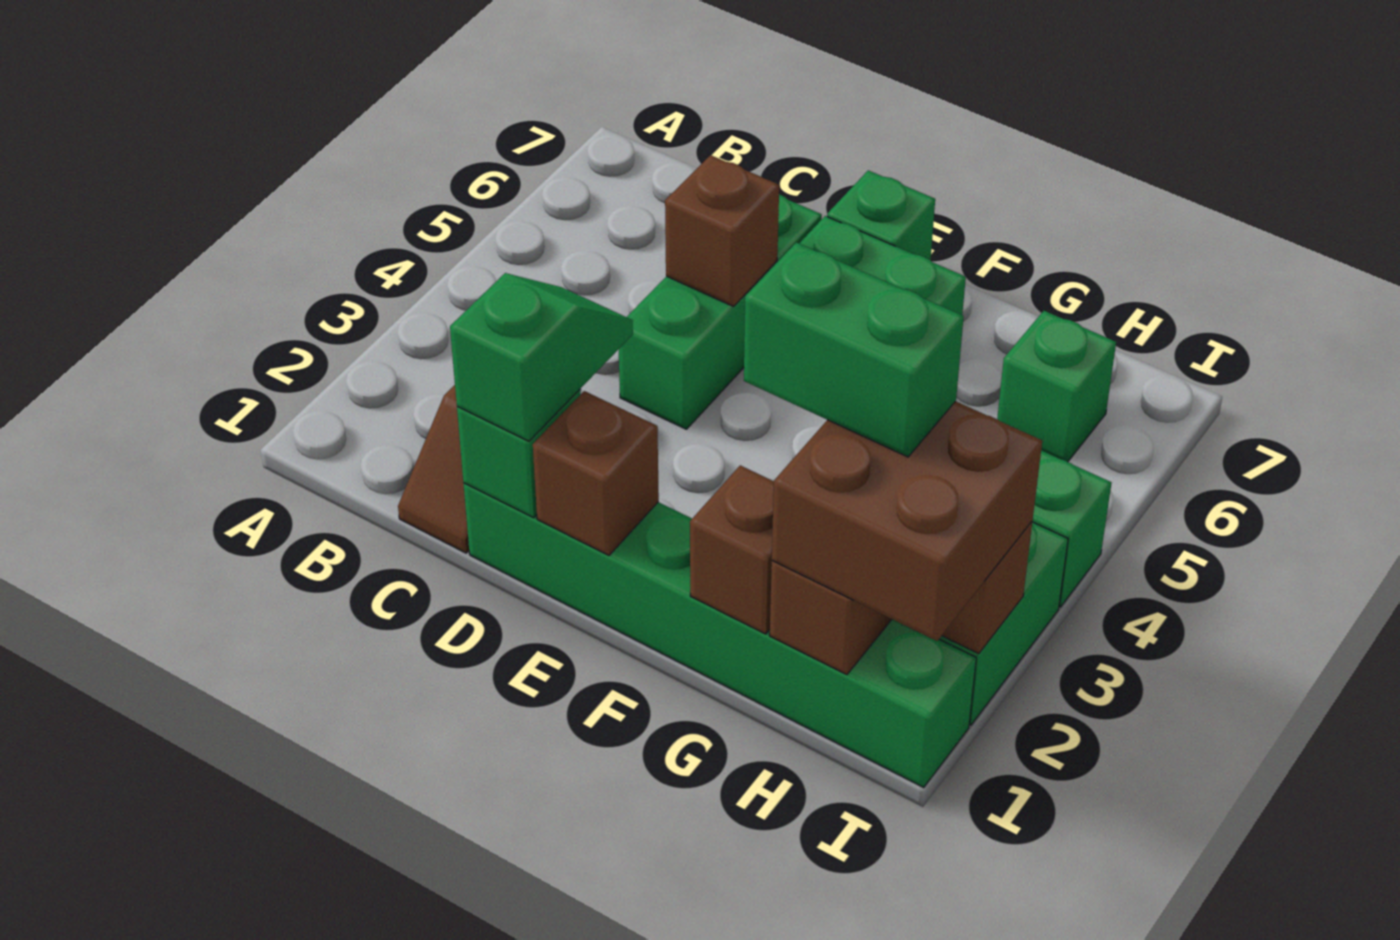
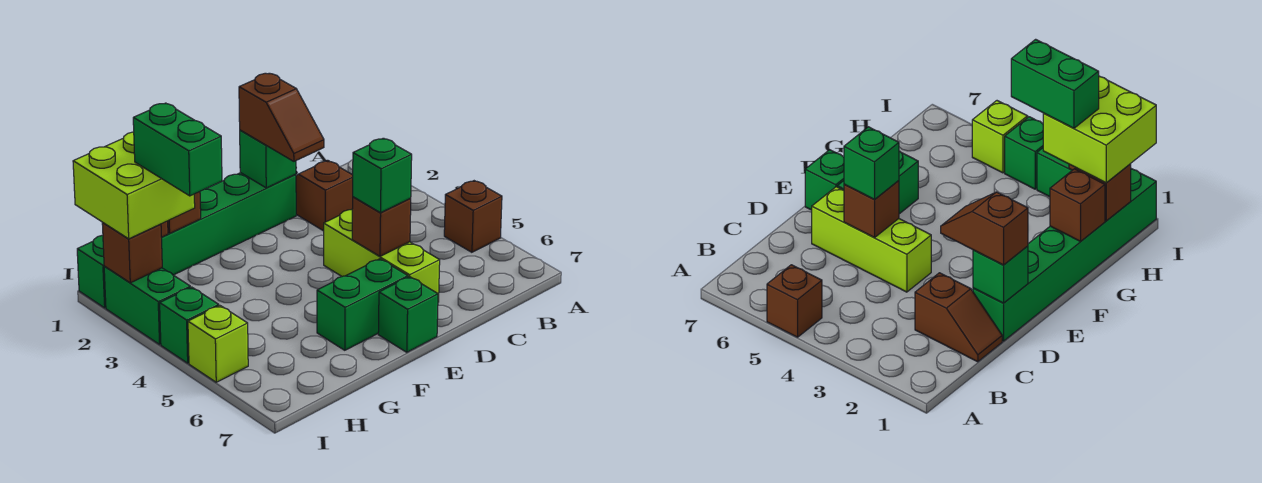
green 1x2 slope [450,273,633,441] -> brown 1x2 slope [239,73,324,161]
green 1x3 brick [619,194,822,429] -> lime 1x3 brick [324,210,440,302]
brown 1x1 brick [533,391,659,555] -> brown 1x1 brick moved to [444,181,502,252]
green 1x2 brick [744,242,964,457] -> green 1x2 brick turned to [133,103,222,196]
brown 2x2 brick [772,401,1042,641] -> lime 2x2 brick [73,132,195,239]
green 1x1 brick [997,311,1116,462] -> green 1x1 brick moved to [353,138,412,213]
none -> lime 1x1 brick [188,306,248,382]

